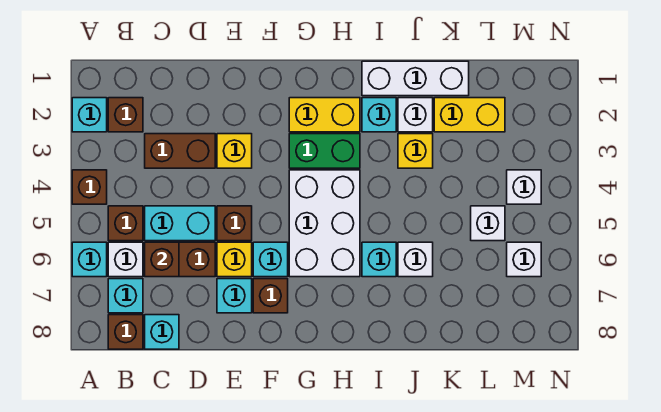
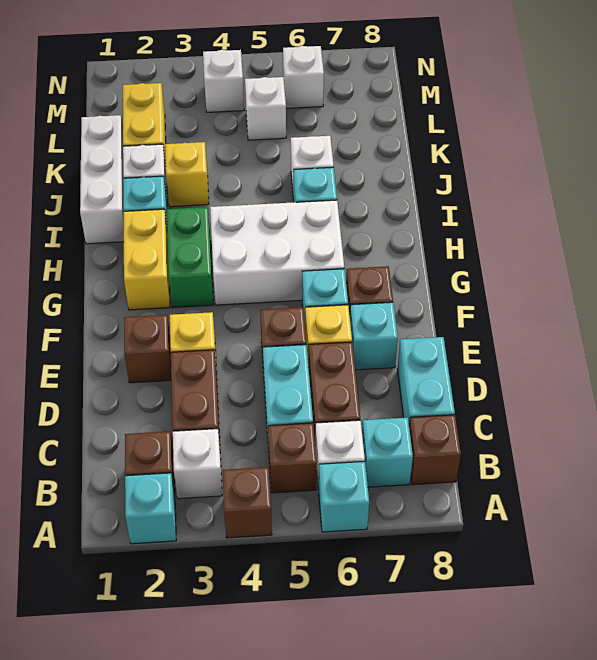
none -> white 1x1 brick [173,429,222,499]
brown 1x1 brick [145,242,179,277] -> brown 1x1 brick moved to [124,315,171,383]
cyan 1x1 brick [145,315,179,349] -> cyan 1x2 brick [397,337,455,424]

